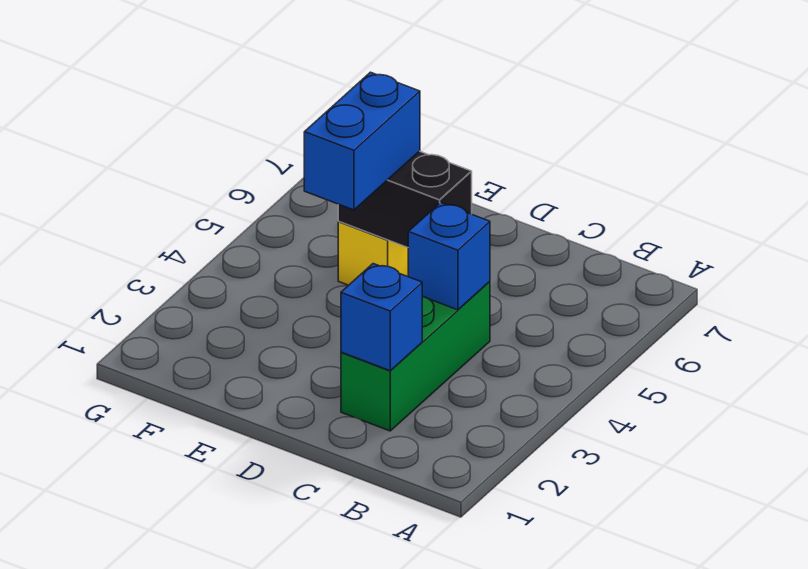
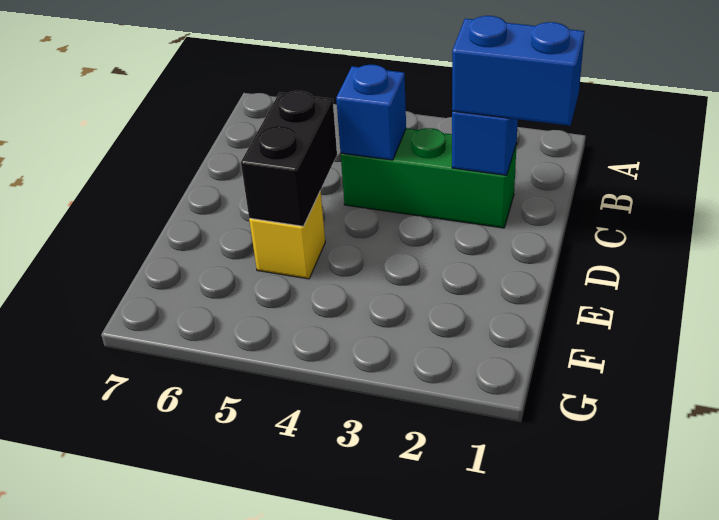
blue 1x2 brick [304,72,420,210] -> blue 1x2 brick moved to [452,16,585,126]

